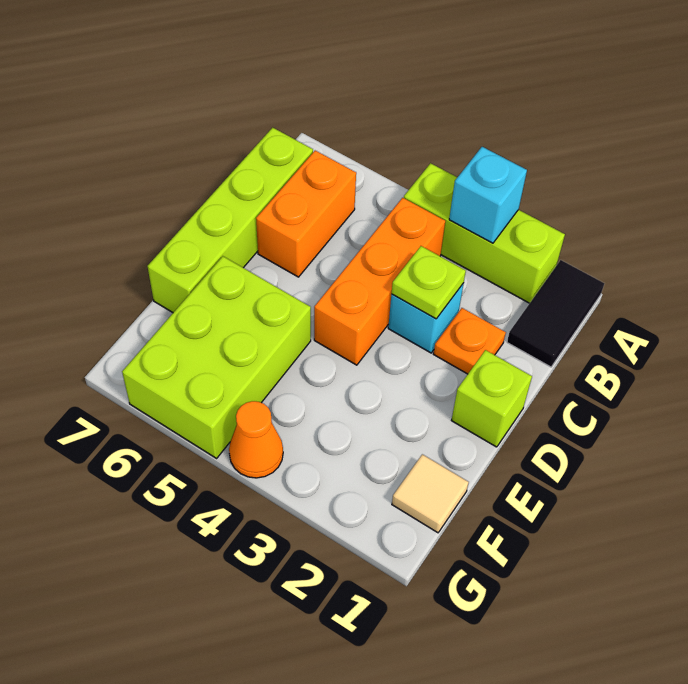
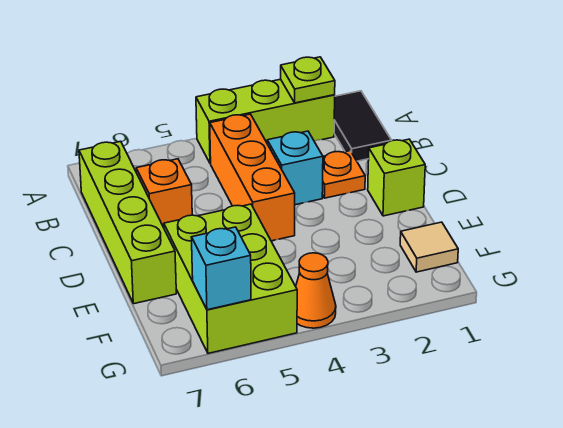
cyan 1x1 brick [449,147,527,243] -> cyan 1x1 brick moved to [191,227,251,310]
orange 1x2 brick [256,151,356,277] -> orange 1x1 brick [136,159,192,228]
lime 1x1 plate [392,246,466,319] -> lime 1x1 plate moved to [281,57,335,103]

